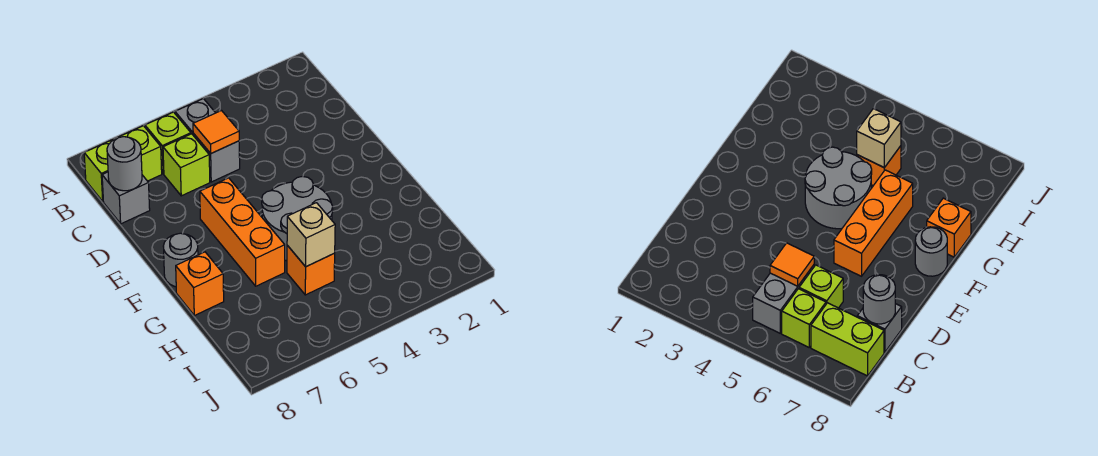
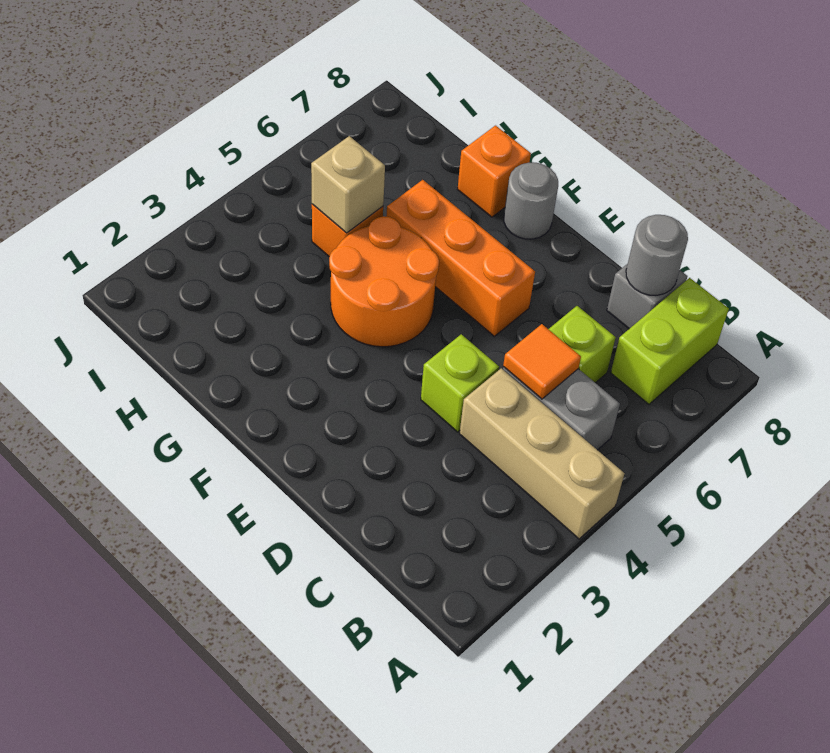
none -> tan 1x3 brick [460,368,625,539]
lime 1x1 brick [145,112,191,174] -> lime 1x1 brick moved to [421,334,499,432]
grey 2x2 round brick [262,176,333,261] -> orange 2x2 round brick [329,216,439,347]

